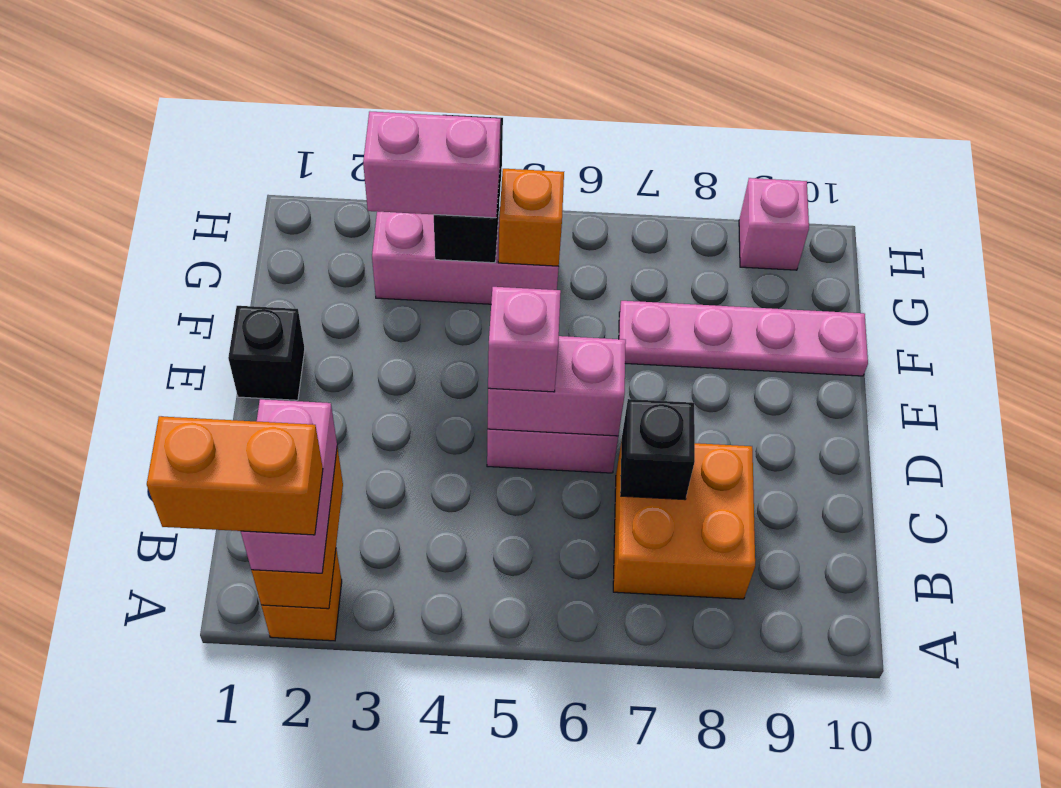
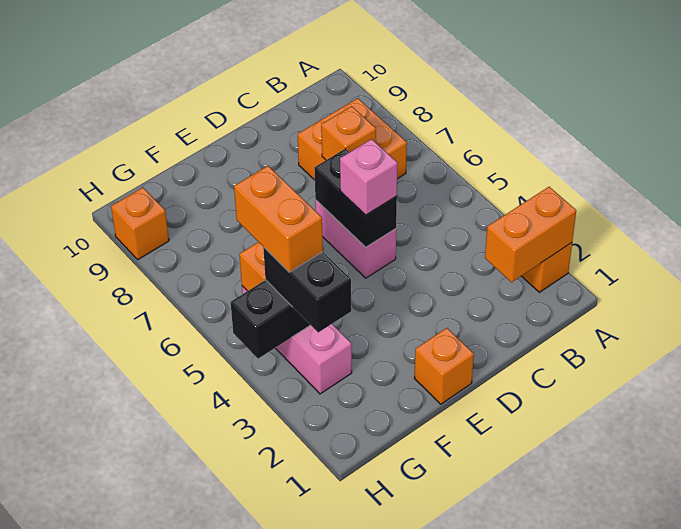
orange 1x2 brick [147,416,323,535] -> orange 1x2 brick moved to [234,166,323,272]
pink 1x2 brick [241,399,337,573] -> none
black 1x1 brick [620,399,695,500] -> orange 1x1 brick [321,106,376,160]
pink 1x2 brick [488,336,626,436] -> black 1x2 brick [314,149,397,247]
black 1x1 brick [228,306,305,400] -> orange 1x1 brick [414,328,474,404]
pink 1x4 plate [619,301,868,376] -> none
pink 1x2 brick [363,112,501,218] -> black 1x2 brick [263,247,351,333]
pink 1x1 brick [739,178,809,270] -> orange 1x1 brick [111,188,169,259]

